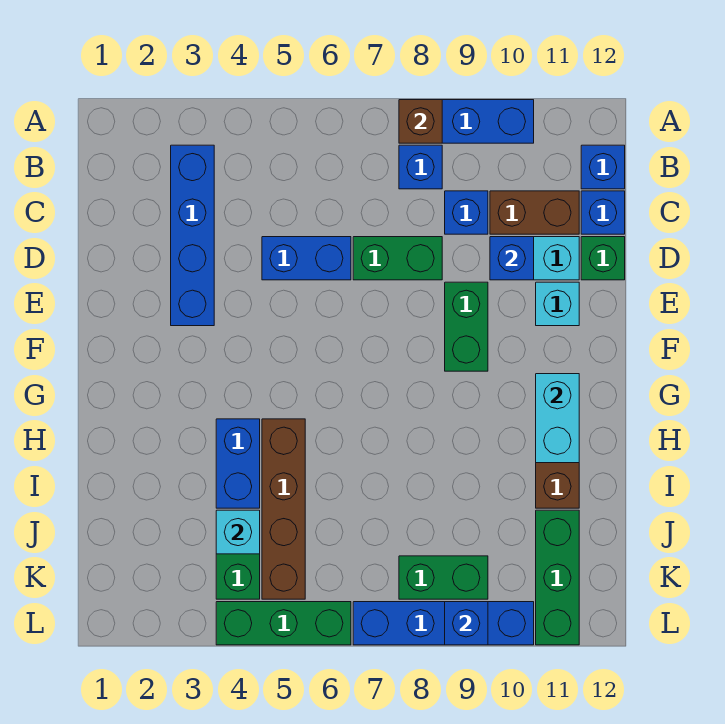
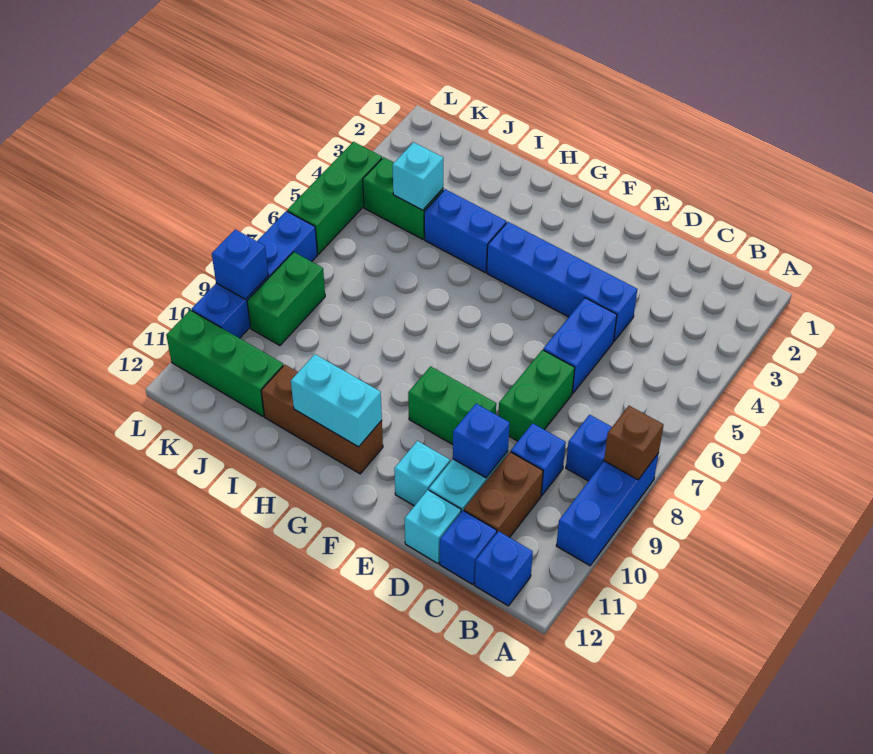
blue 1x4 brick [171,145,214,326] -> blue 1x4 brick moved to [487,222,637,341]
green 1x1 brick [581,237,625,280] -> cyan 1x1 brick [405,490,461,564]
brown 1x4 brick [262,419,305,599] -> none

